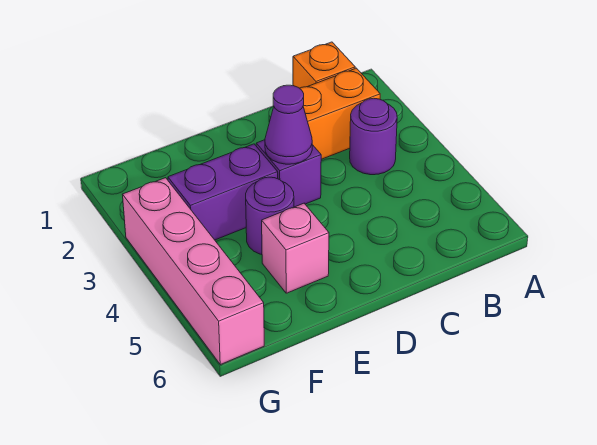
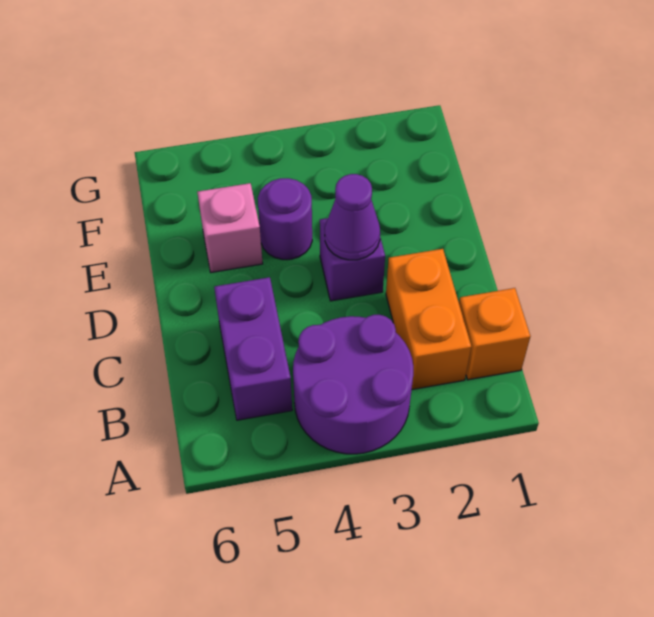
purple 1x1 round brick [350,98,397,175] -> purple 2x2 round brick [293,315,413,454]
purple 1x2 brick [168,144,278,240] -> purple 1x2 brick moved to [214,277,292,420]
pink 1x4 brick [123,178,264,365] -> none

